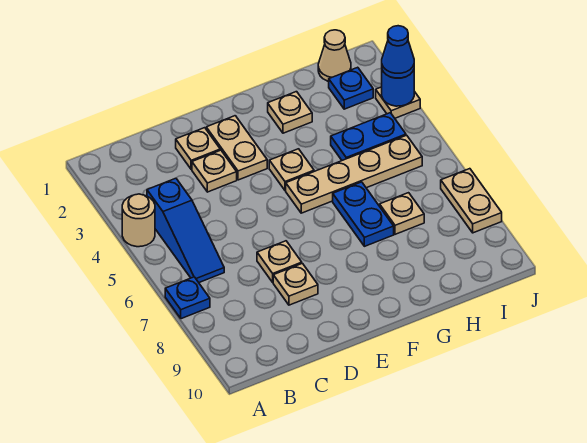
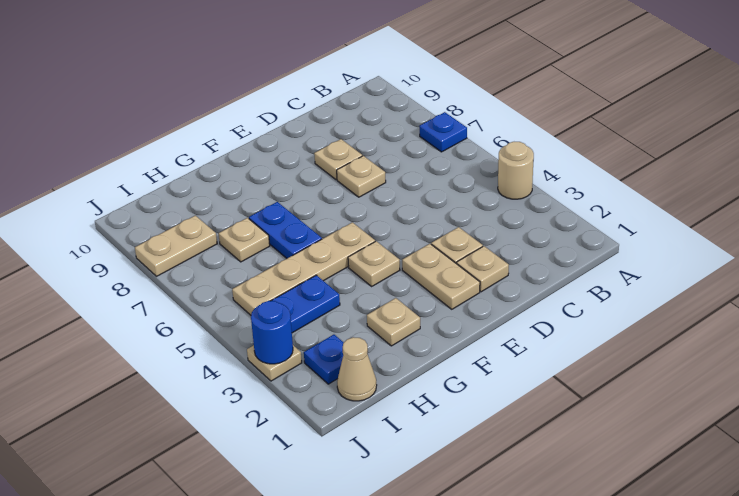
blue 1x3 slope [147,178,224,282] -> none
blue 1x1 cone [382,26,414,78] -> none
tan 1x2 plate [441,169,502,233] -> tan 1x2 plate turned to [135,216,217,276]

